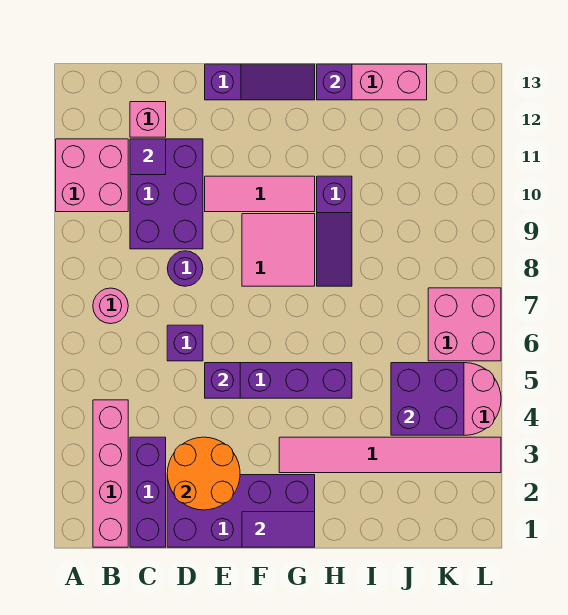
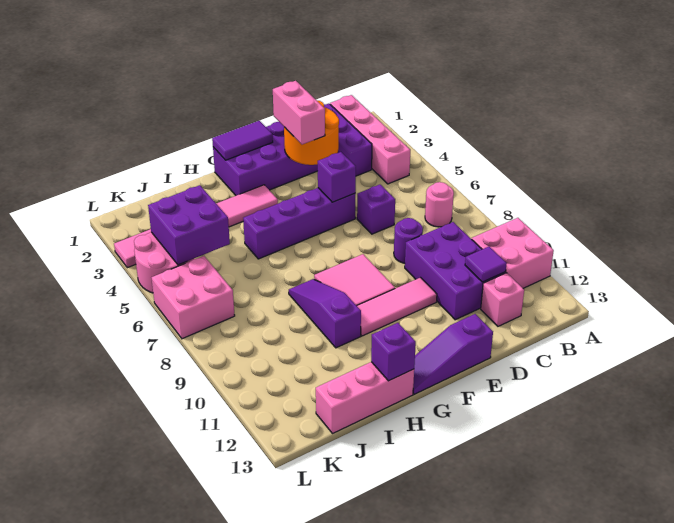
none -> pink 1x2 brick [273,81,325,144]

